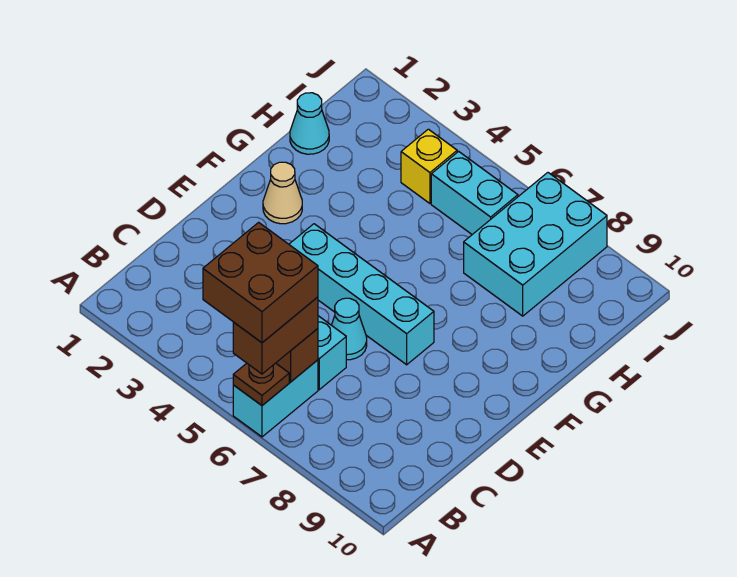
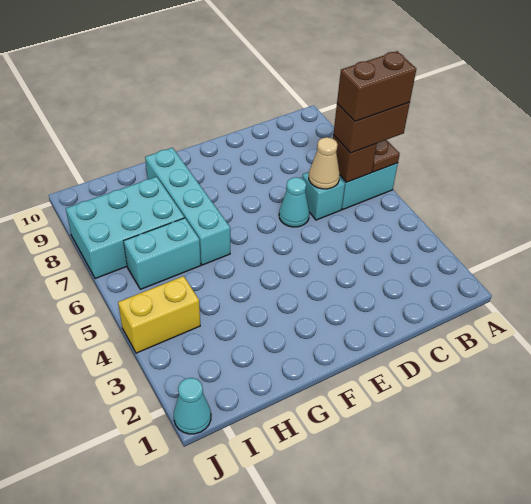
brown 2x2 brick [203,222,318,343] -> brown 1x2 brick [337,51,416,122]
cyan 1x4 brick [289,224,434,365] -> cyan 1x4 brick moved to [145,148,230,265]
tan 1x1 cone [263,162,302,224] -> tan 1x1 cone moved to [309,137,340,189]
cyan 1x1 cone [290,93,329,154] -> cyan 1x1 cone moved to [174,378,211,434]
yellow 1x1 brick [401,129,457,203] -> yellow 1x2 brick [118,276,200,353]
cyan 1x2 brick [431,151,518,234] -> cyan 1x2 brick turned to [124,218,201,289]

